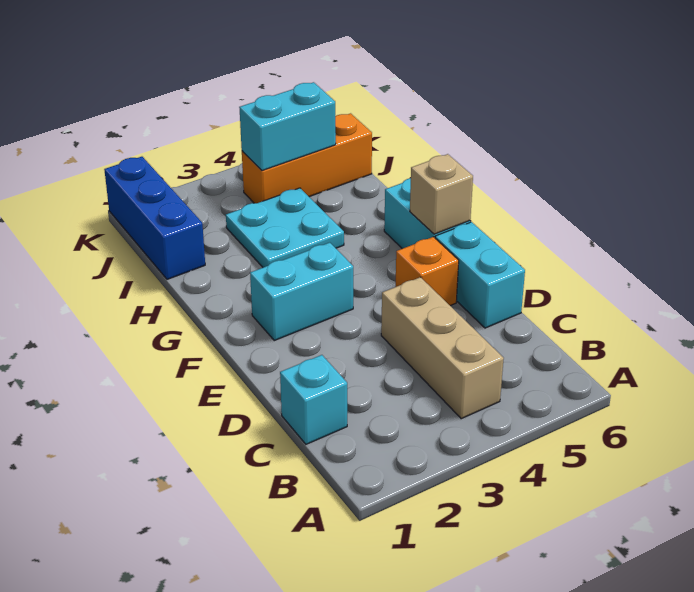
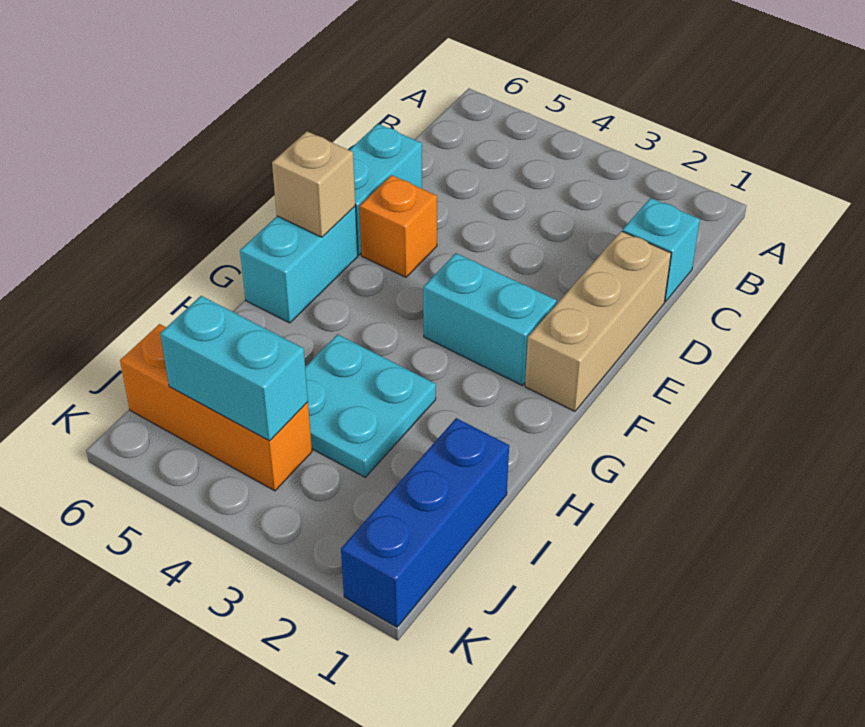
tan 1x3 brick [381,277,504,419] -> tan 1x3 brick moved to [525,231,671,411]

